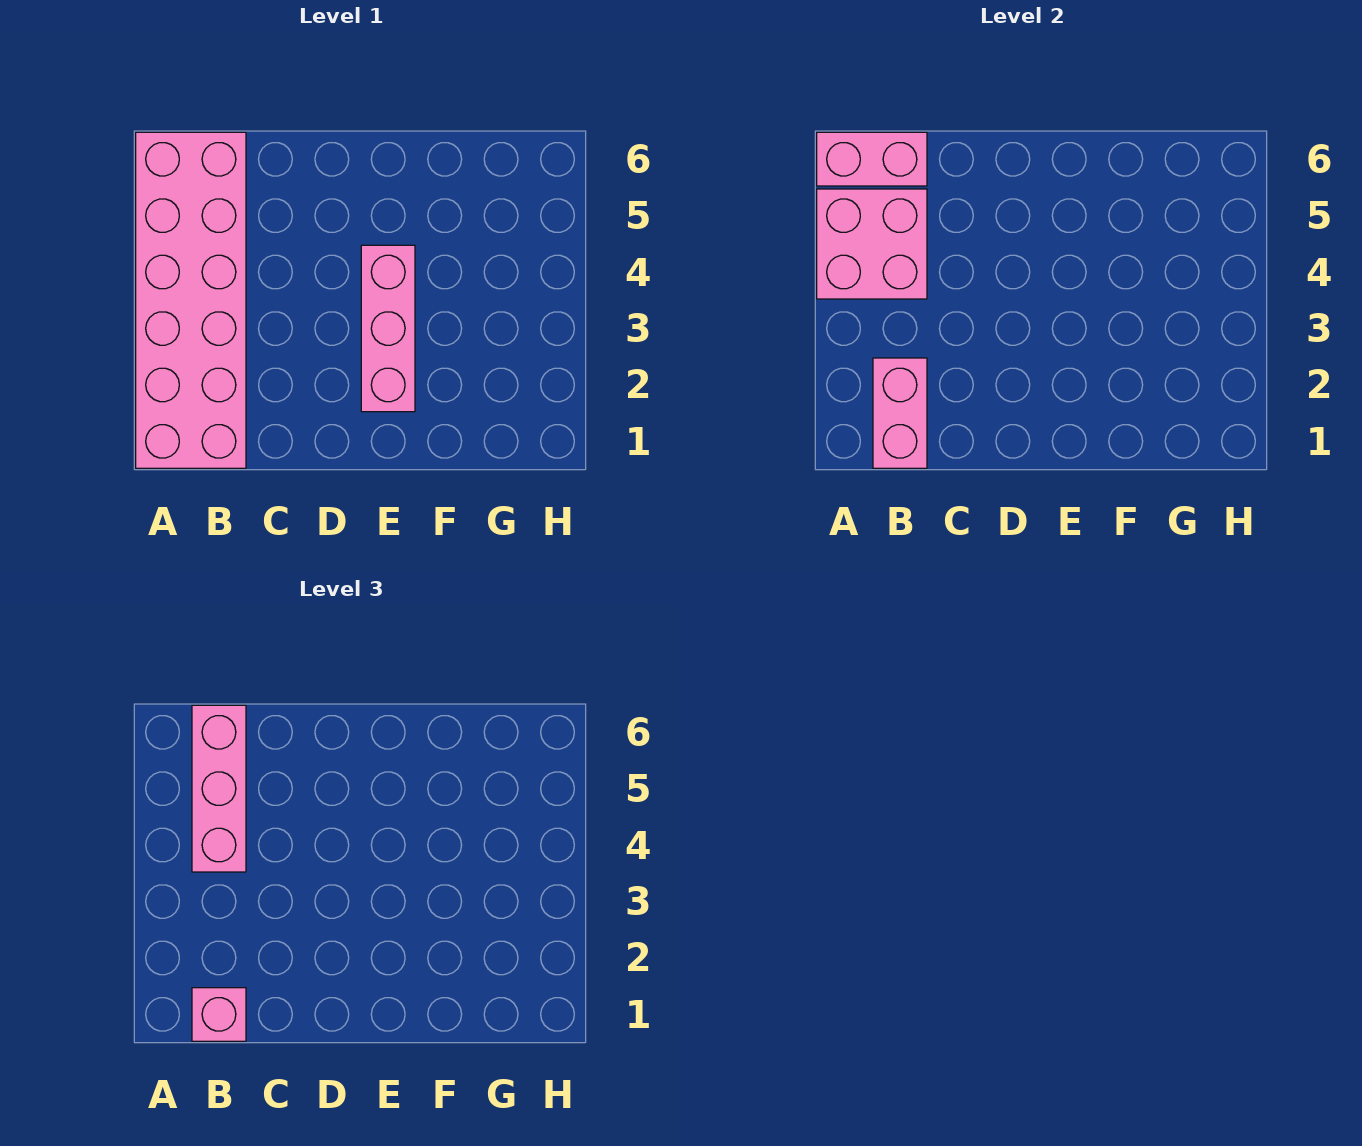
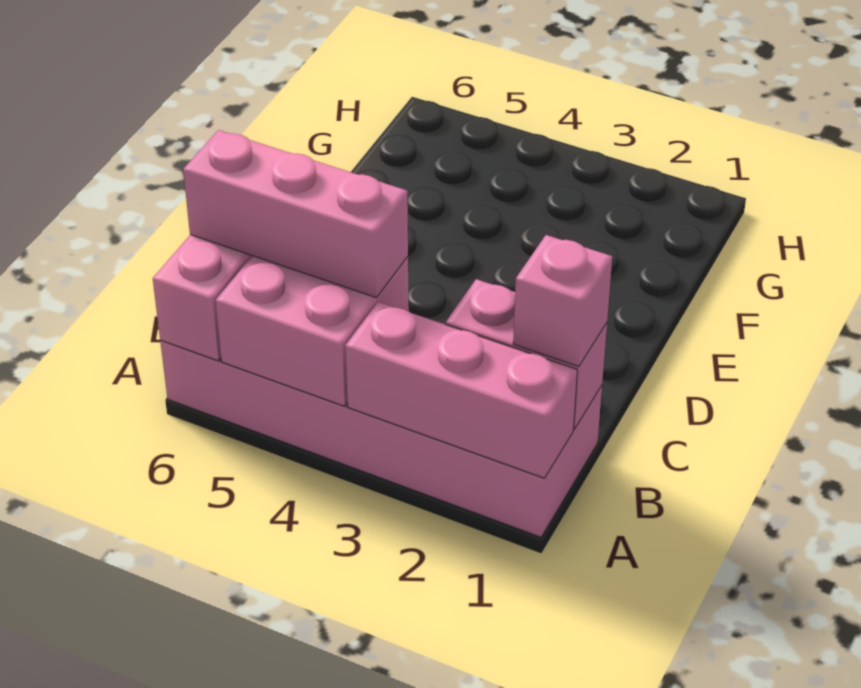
pink 1x3 brick [361,245,415,412] -> pink 1x3 brick moved to [345,302,577,478]

